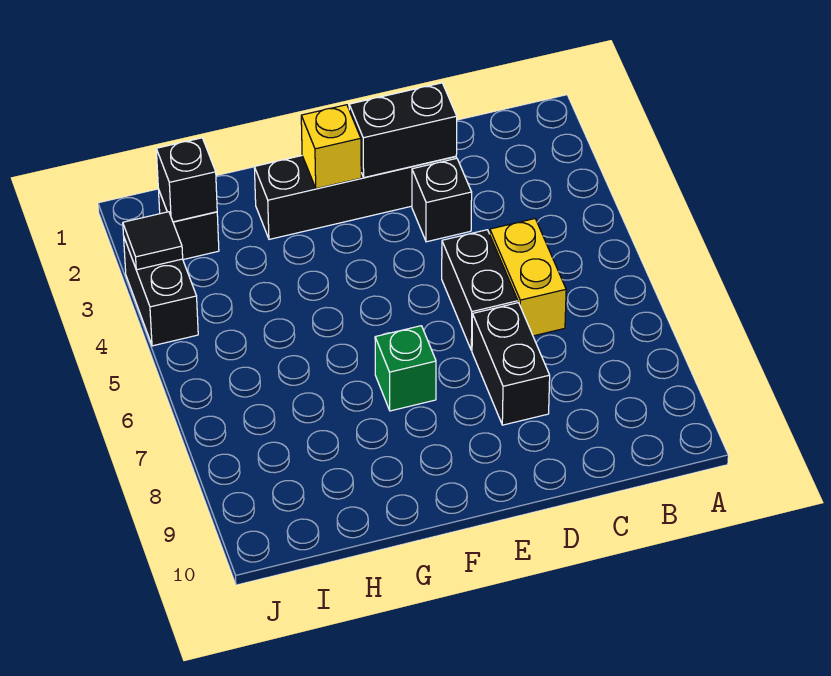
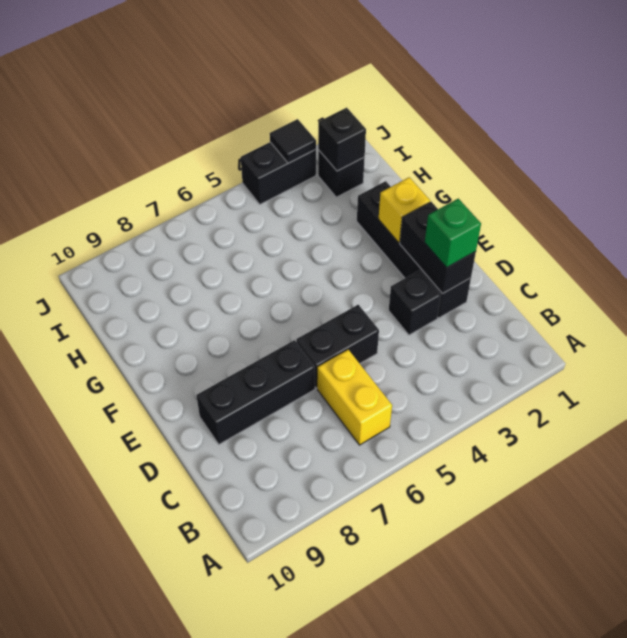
yellow 1x2 brick [490,219,566,336] -> yellow 1x2 brick turned to [317,350,392,445]
black 1x2 brick [472,303,550,425] -> black 1x3 brick [196,340,315,444]
green 1x1 brick [375,326,436,411] -> green 1x1 brick moved to [425,199,481,268]

